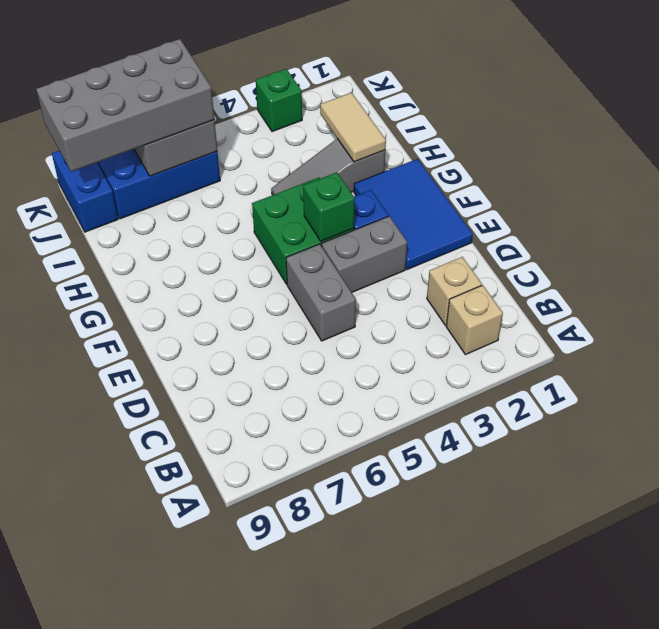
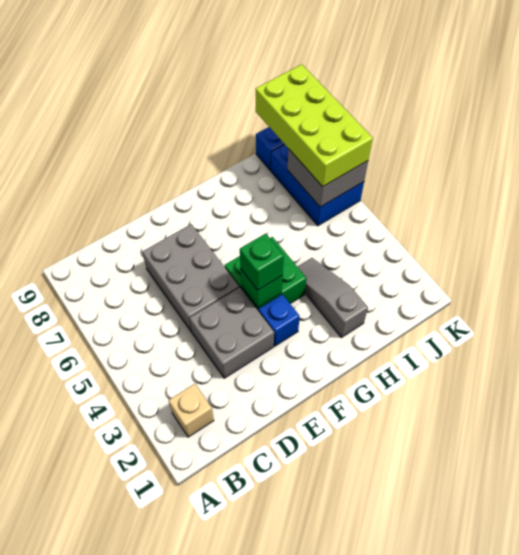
tan 1x1 brick [427,257,482,325] -> none
grey 1x2 brick [286,244,356,341] -> grey 2x3 brick [142,224,239,332]
blue 2x3 tile [354,159,473,270] -> none
grey 1x2 brick [322,216,407,292] -> grey 2x2 brick [190,288,274,378]
tan 1x2 tile [320,93,386,162] -> none
grey 2x4 brick [36,39,214,172] -> lime 2x4 brick [256,64,373,187]
green 1x1 brick [256,69,302,132] -> green 1x1 brick moved to [240,234,284,290]

